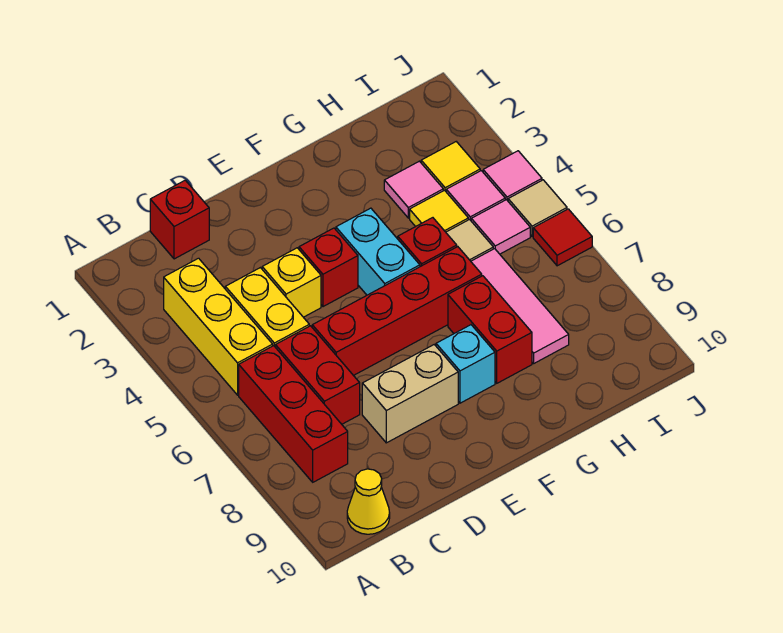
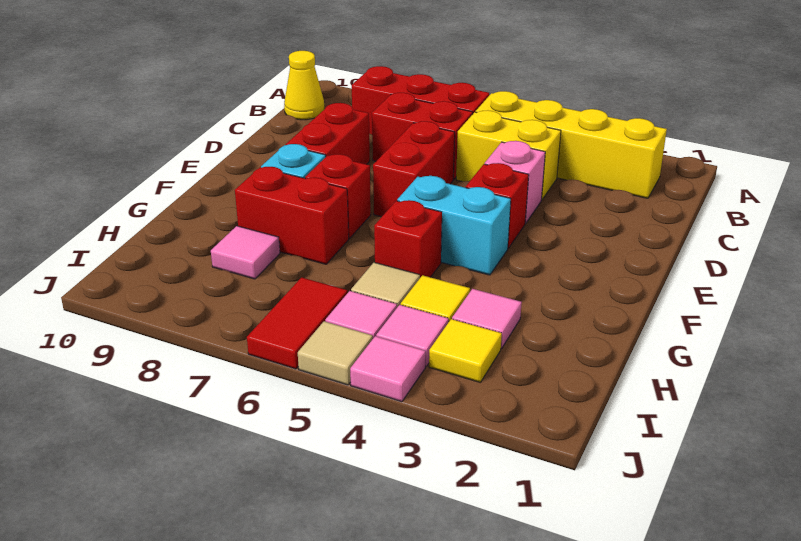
yellow 1x3 brick [164,258,273,395] -> yellow 1x4 brick [476,91,667,198]
red 1x1 brick [150,180,209,259] -> red 1x1 brick moved to [305,154,371,238]
yellow 1x1 brick [262,248,321,317] -> pink 1x1 brick [485,141,545,223]
red 1x4 brick [312,247,482,376] -> red 1x2 brick [373,121,455,217]
tan 1x2 brick [362,345,458,443] -> red 1x2 brick [286,103,370,164]
pink 1x3 tile [471,249,569,363] -> pink 1x1 tile [211,226,280,279]
red 1x1 tile [533,209,592,266] -> red 1x2 tile [247,277,347,369]

